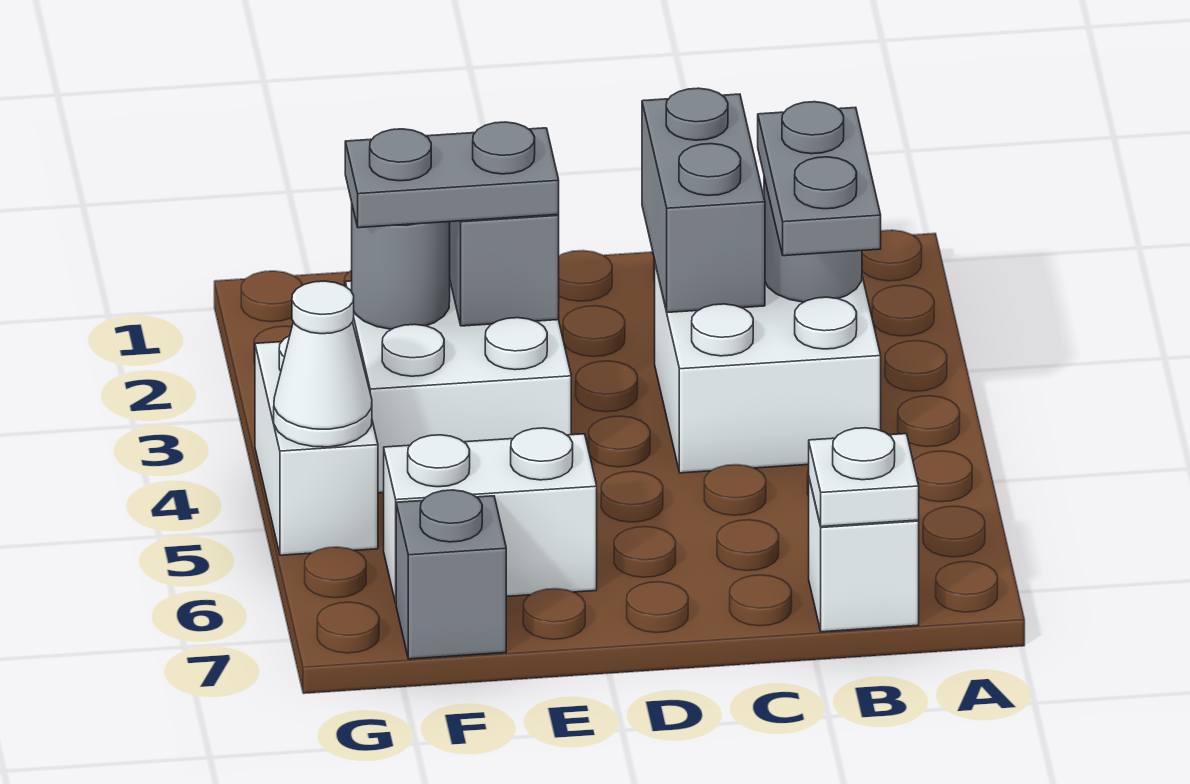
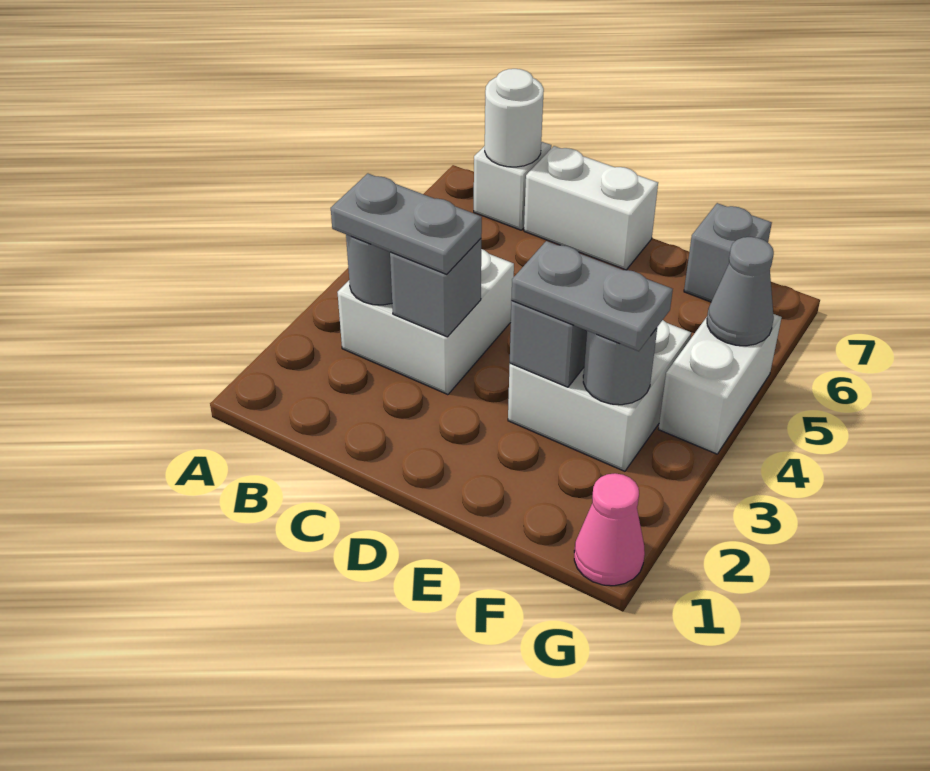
grey 1x2 plate [758,102,881,256] -> grey 1x2 plate turned to [331,174,482,274]
white 1x1 plate [809,428,919,527] -> white 1x1 round brick [485,69,544,167]
grey 1x2 brick [642,88,765,313] -> grey 1x1 brick [390,239,481,337]
white 1x2 brick [384,428,597,603] -> white 1x2 brick moved to [524,146,658,270]
none -> pink 1x1 cone [574,473,645,586]
white 1x1 cone [274,281,372,447] -> grey 1x1 cone [707,237,774,346]

